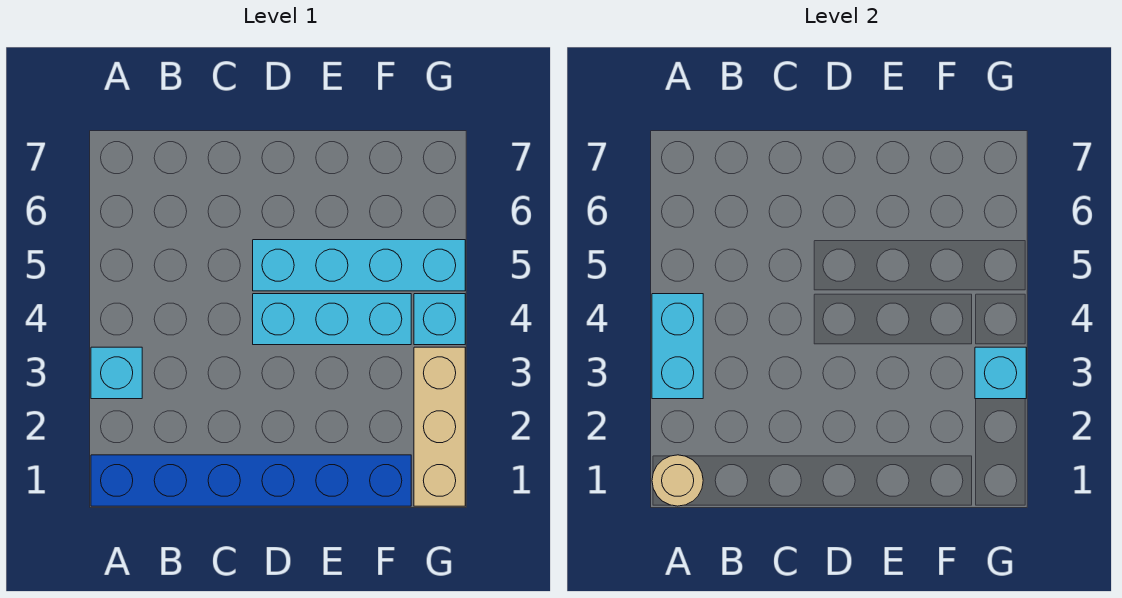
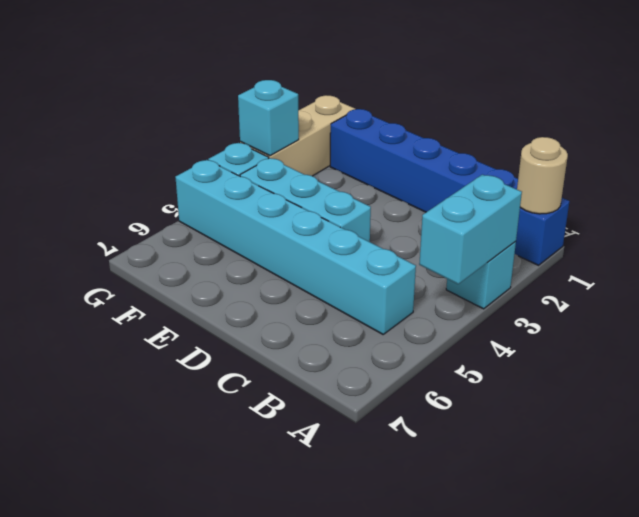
cyan 1x4 brick [253,240,465,291] -> cyan 1x6 brick [175,160,416,334]

